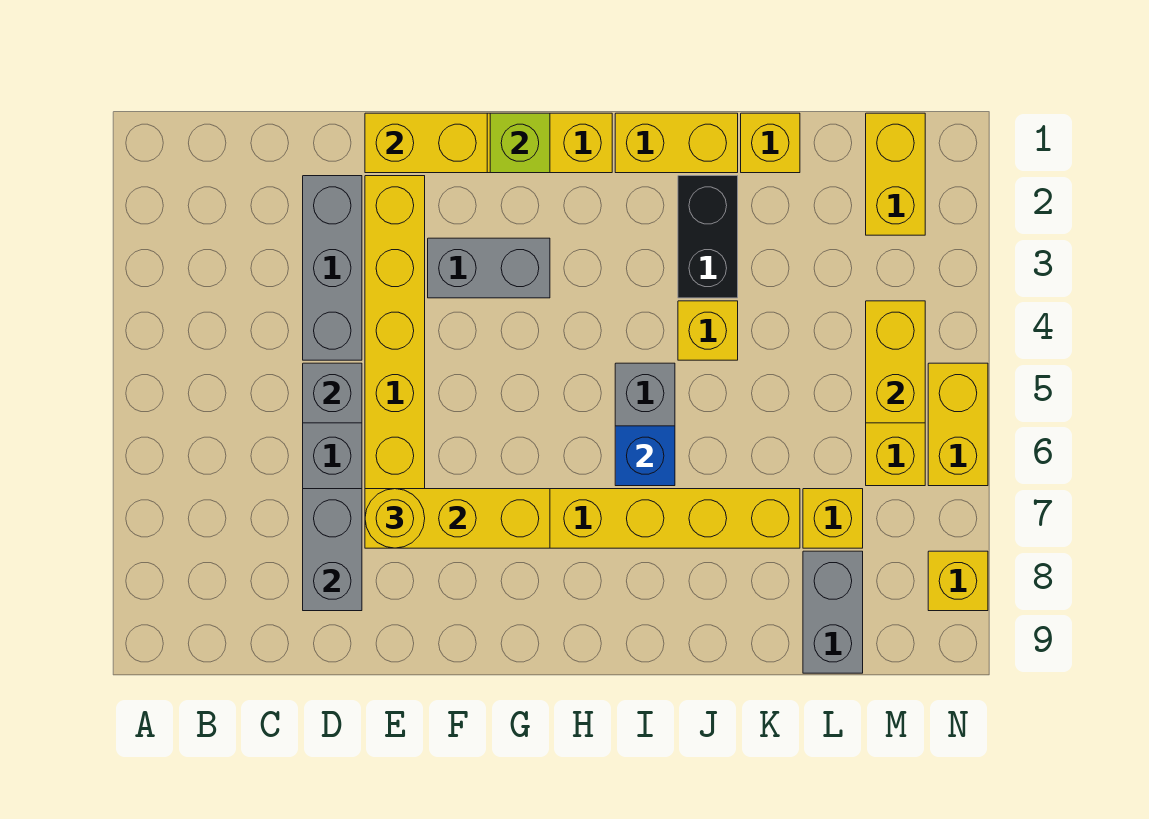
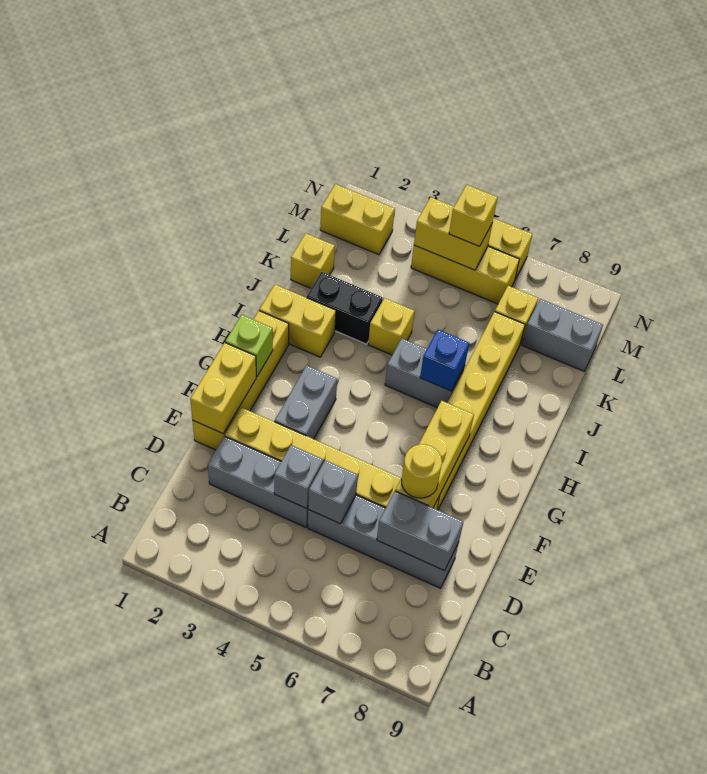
none -> grey 1x1 brick [274,445,323,508]
yellow 1x2 brick [615,113,738,173] -> yellow 1x2 brick turned to [259,285,336,357]
yellow 1x1 brick [928,551,988,611] -> yellow 1x1 brick moved to [449,185,498,246]

